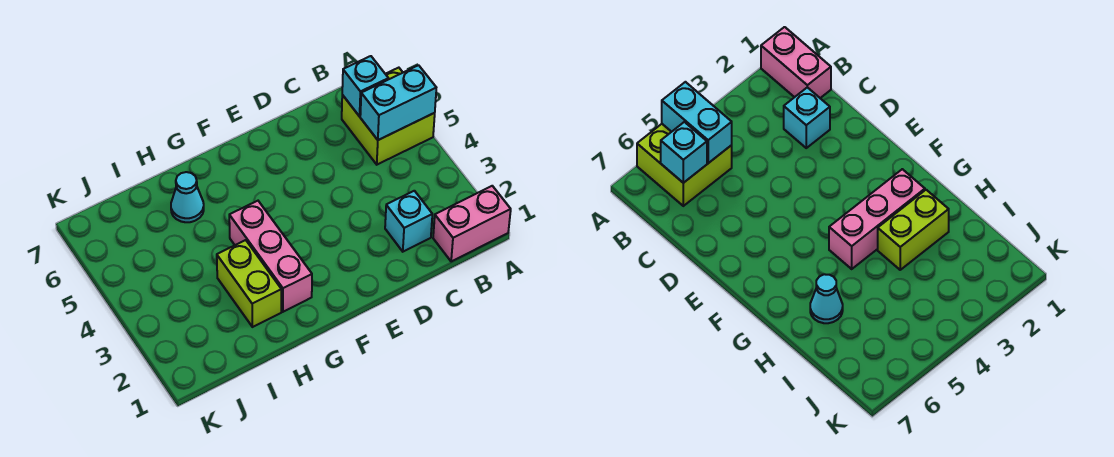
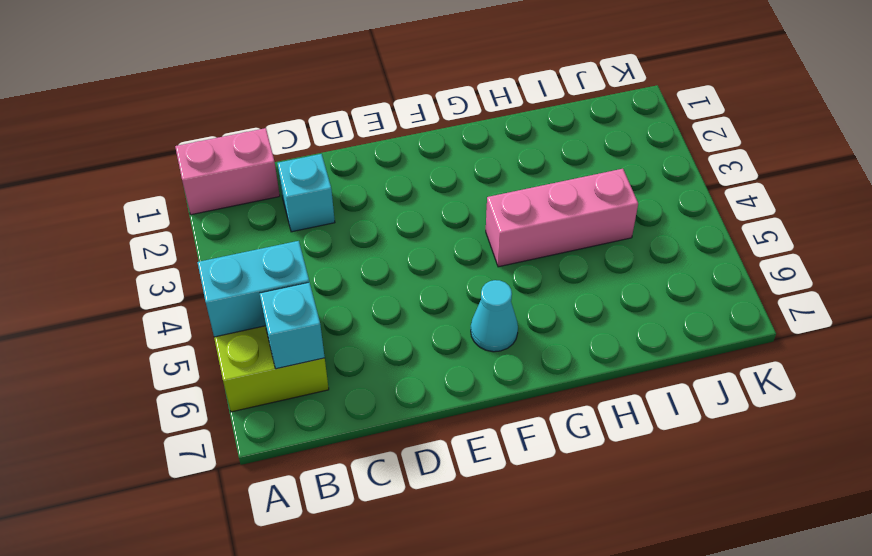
pink 1x3 brick [229,201,312,312] -> pink 1x3 brick turned to [486,169,638,267]
lime 1x2 brick [217,240,282,327] -> none
cyan 1x1 cone [171,172,204,222] -> cyan 1x1 cone moved to [471,280,518,352]

